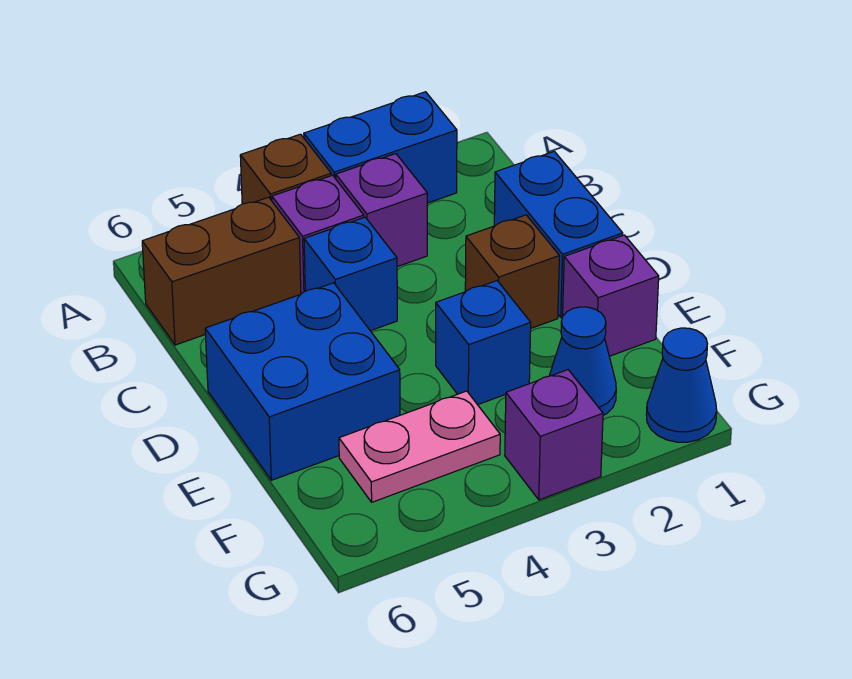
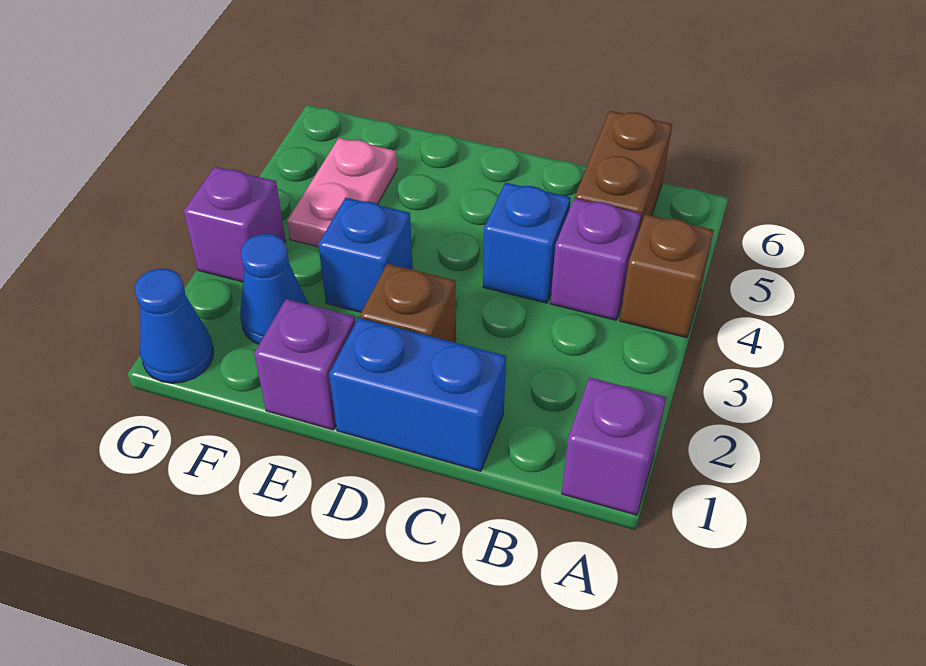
blue 1x2 brick [304,92,457,203] -> none
purple 1x1 brick [336,154,427,267] -> purple 1x1 brick moved to [562,377,666,515]
blue 2x2 brick [205,283,400,480] -> none

